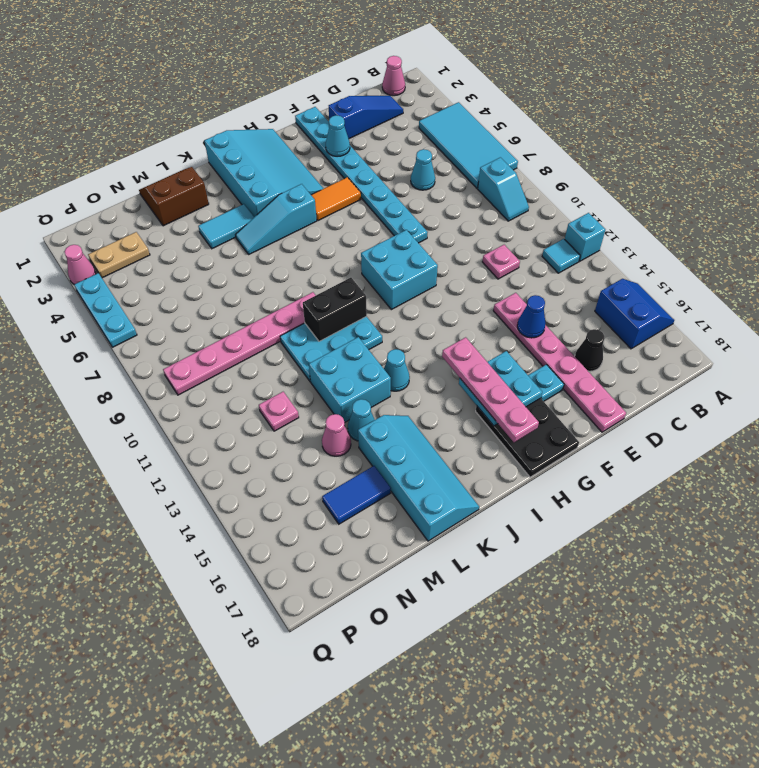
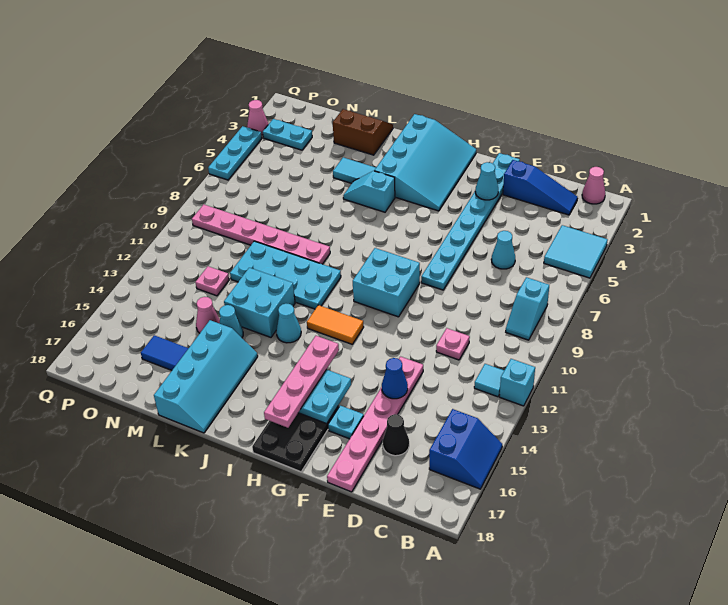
cyan 2x4 tile [419,102,518,188] -> cyan 2x2 tile [544,225,608,278]
orange 1x2 tile [311,177,361,221] -> orange 1x2 tile moved to [307,305,364,344]
cyan 1x3 slope [235,184,317,254] -> cyan 1x2 slope [343,171,395,212]
cyan 2x3 plate [280,316,382,382] -> cyan 2x4 plate [230,241,341,309]
black 1x2 brick [303,278,367,341] -> none
tan 1x2 plate [88,232,150,278] -> cyan 1x2 plate [263,119,312,150]

